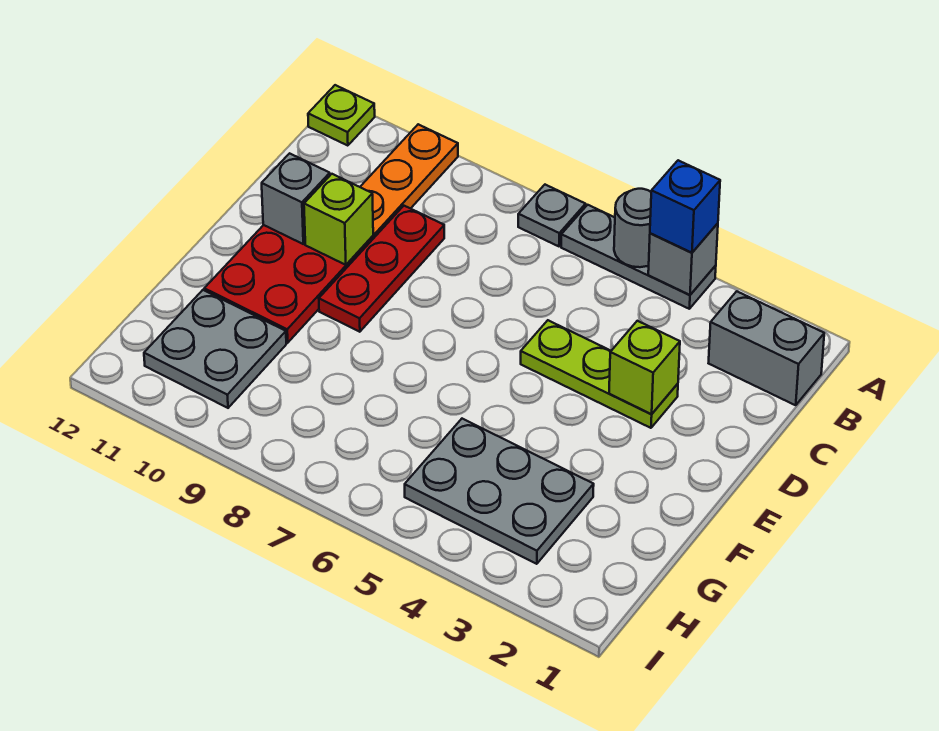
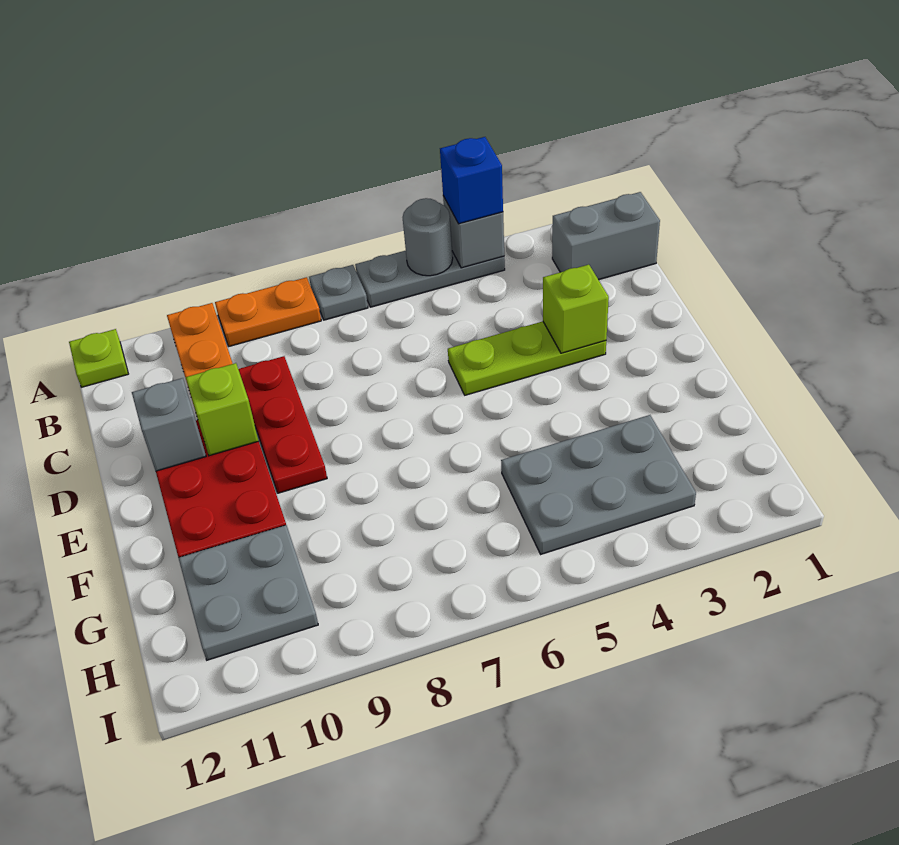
none -> orange 1x2 plate [215,277,321,346]

